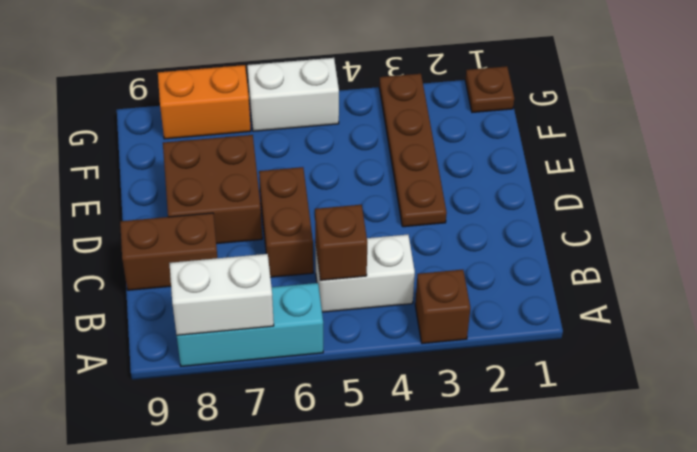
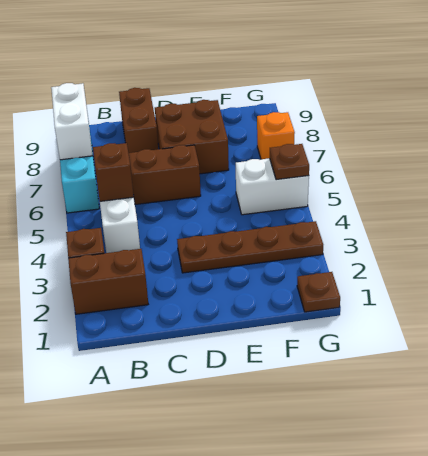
none -> brown 1x2 brick [68,249,148,314]
white 1x2 brick [247,58,339,131] -> white 1x2 brick turned to [236,158,309,215]
none -> brown 1x1 plate [270,144,309,180]
orange 1x2 brick [158,65,251,139] -> orange 1x1 brick [257,112,295,159]

